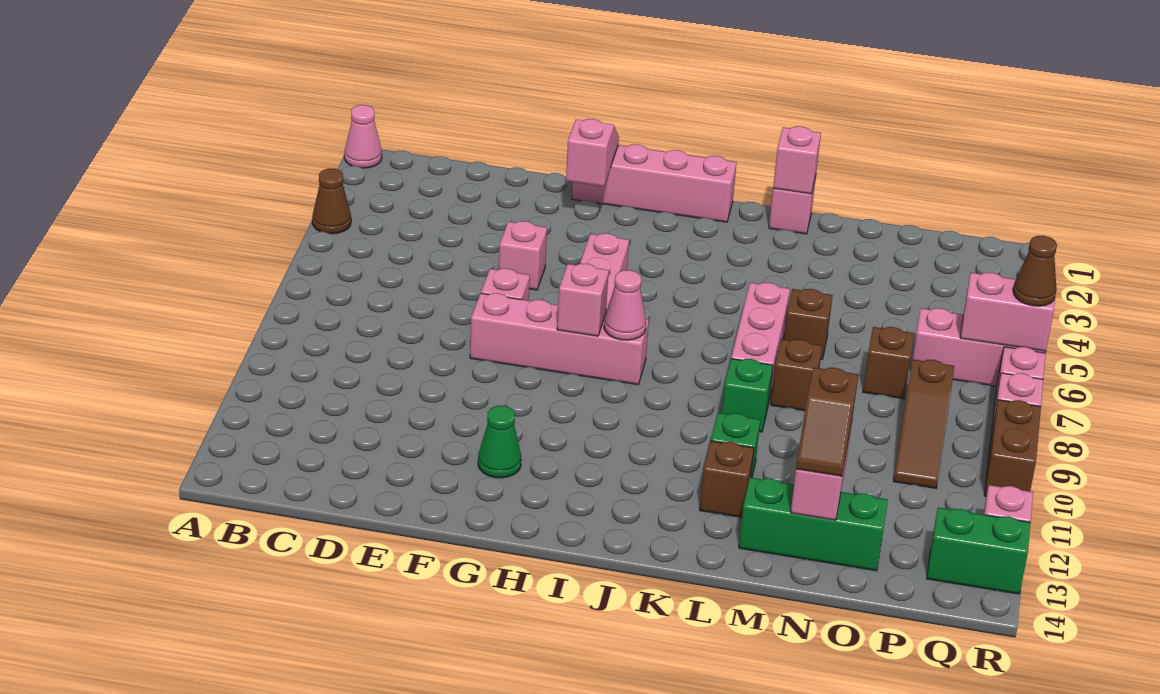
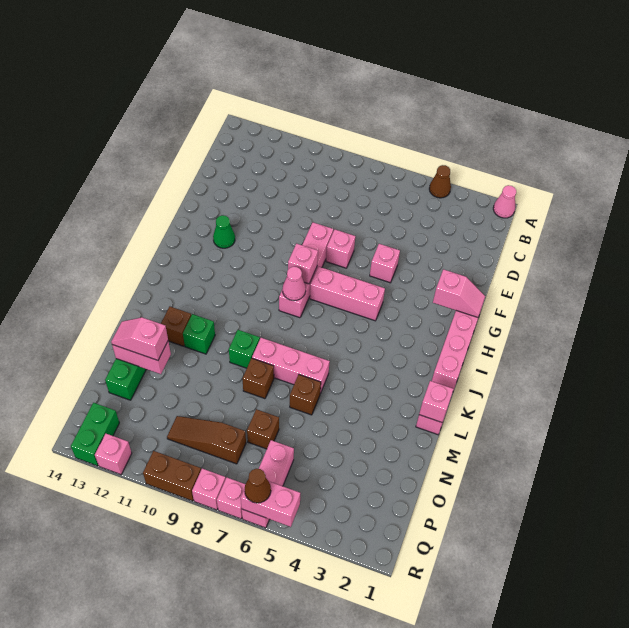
brown 1x2 slope [796,367,858,476] -> pink 1x2 slope [111,317,168,360]
pink 1x2 brick [960,273,1055,351] -> pink 1x2 brick turned to [241,481,300,527]

